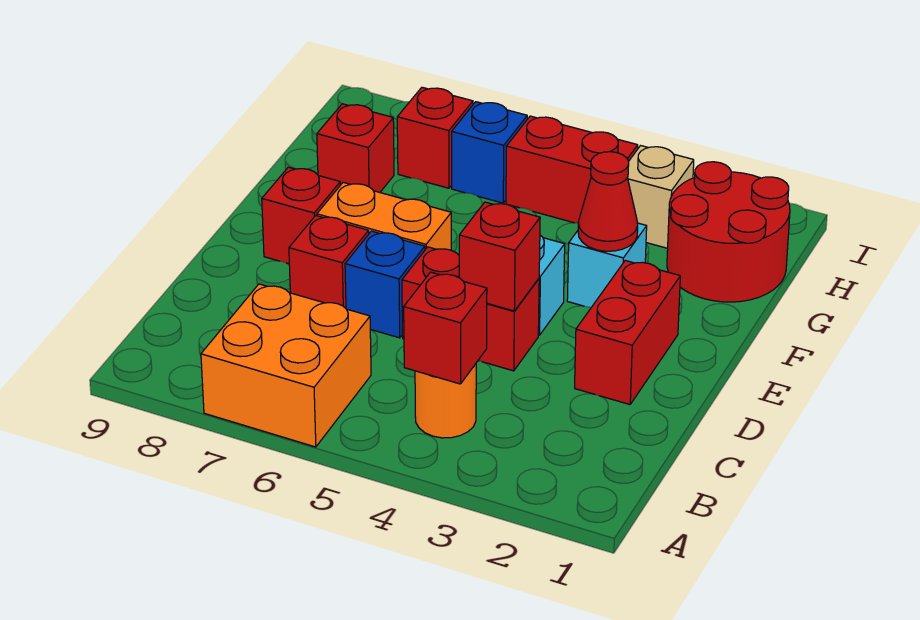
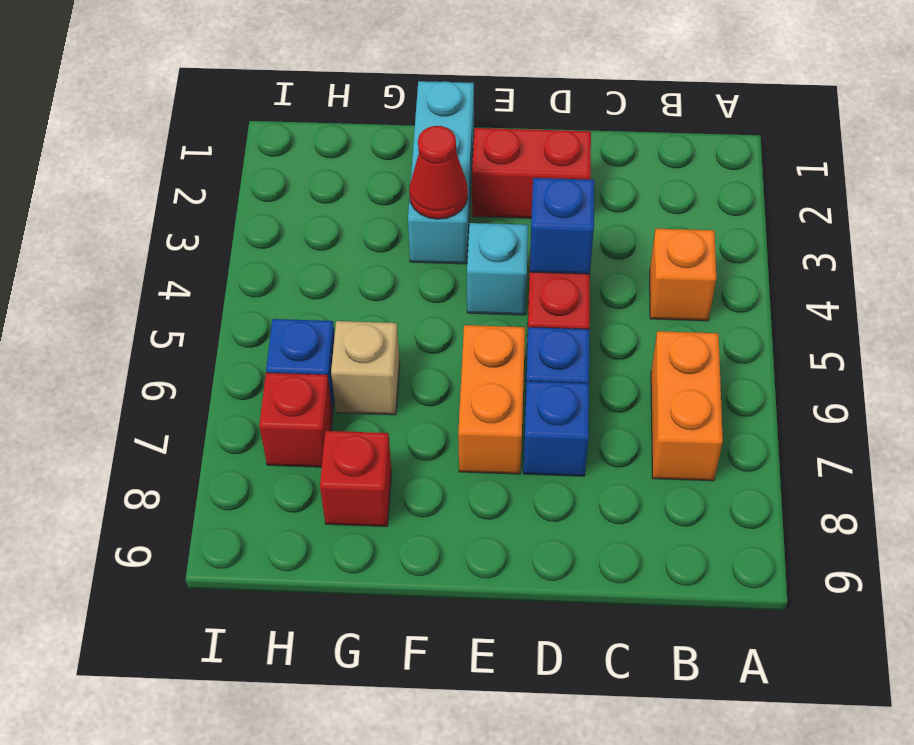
orange 2x2 brick [201,284,371,447] -> orange 1x2 brick [651,331,723,481]
orange 1x1 round brick [415,364,476,438] -> orange 1x1 brick [650,229,716,321]
red 1x1 brick [404,272,487,384] -> none
red 1x1 brick [459,202,540,311] -> blue 1x1 brick [530,178,594,274]
red 1x1 brick [289,216,369,308] -> blue 1x1 brick [523,381,589,476]
red 1x1 brick [262,167,340,264] -> none
cyan 1x1 brick [567,223,647,308] -> cyan 1x3 brick [408,81,474,264]
red 2x2 round brick [667,162,790,302] -> none
tan 1x1 brick [627,146,694,248] -> tan 1x1 brick moved to [331,321,400,415]
red 1x2 brick [506,116,638,223] -> none

